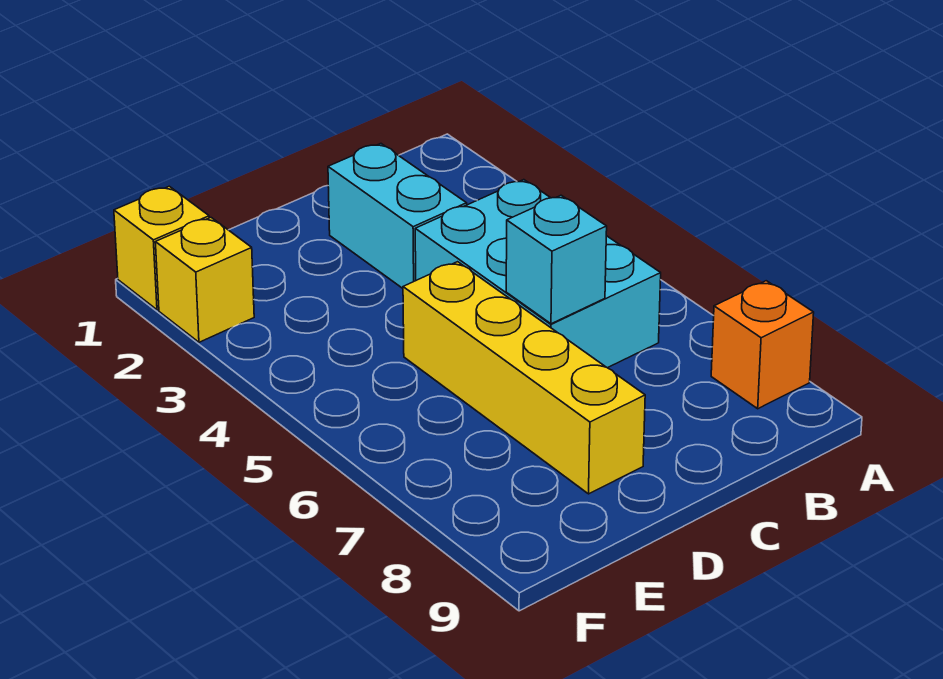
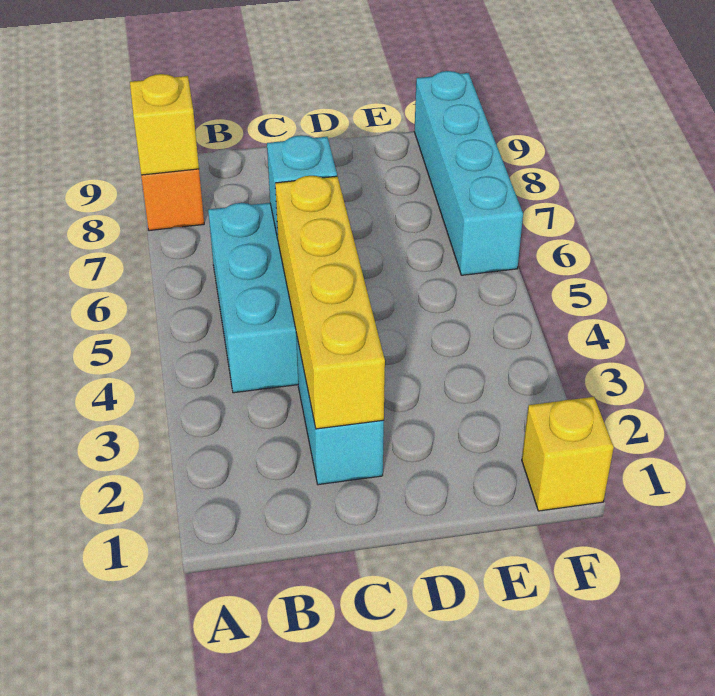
yellow 1x4 brick [403,262,645,494] -> yellow 1x4 brick moved to [275,176,385,429]
yellow 1x1 brick [155,218,254,342] -> yellow 1x1 brick moved to [130,74,199,175]
none -> cyan 1x4 brick [414,71,523,275]

